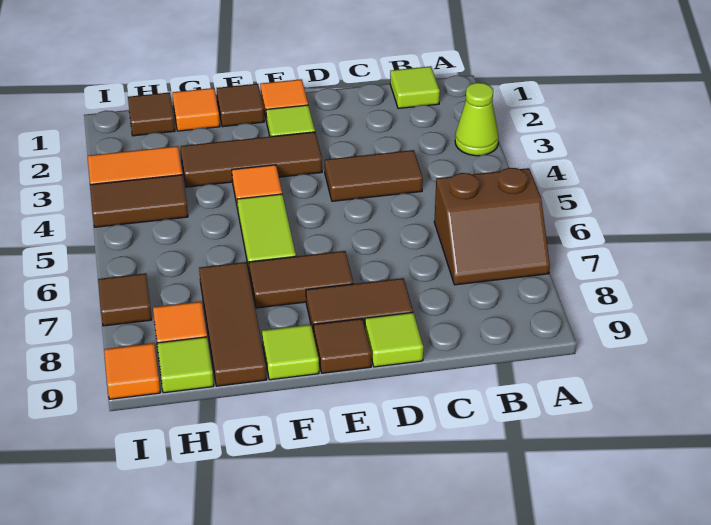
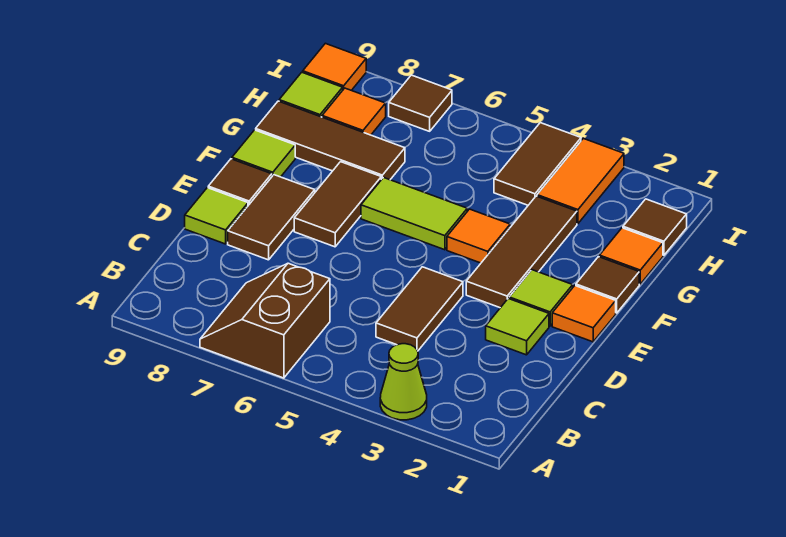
lime 1x1 tile [390,66,440,109] -> lime 1x1 tile moved to [486,299,549,355]

